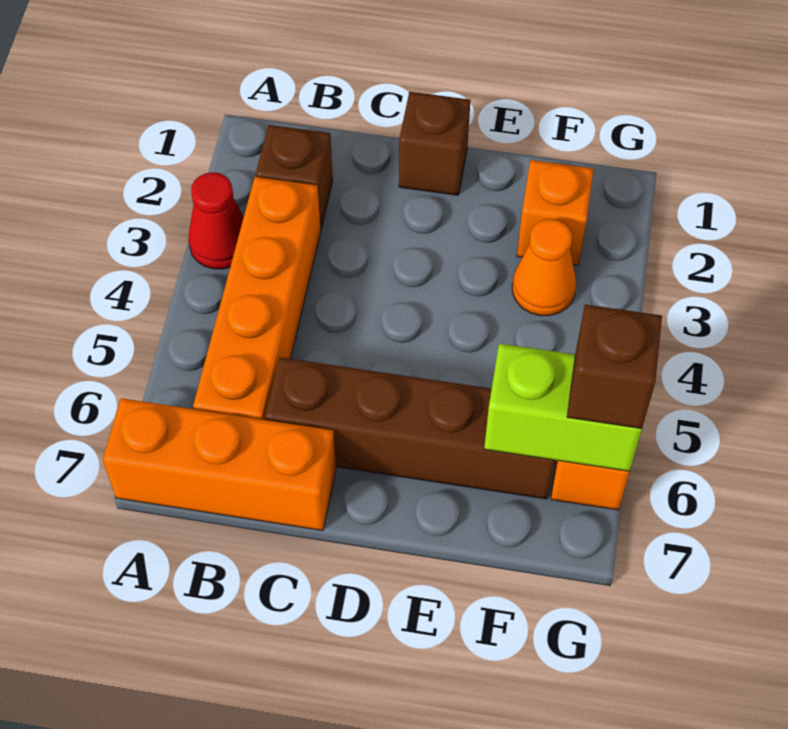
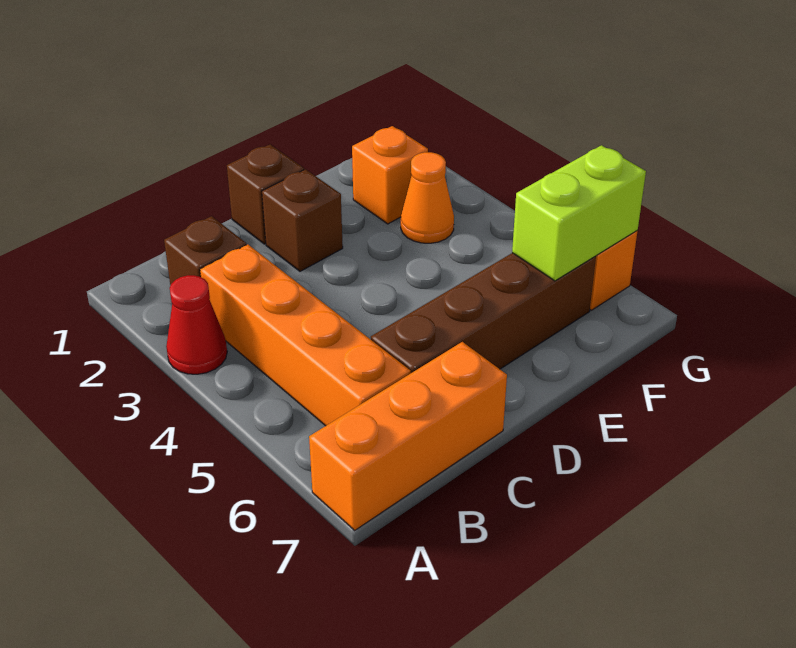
brown 1x1 brick [567,305,662,429] -> brown 1x1 brick moved to [262,169,343,271]

